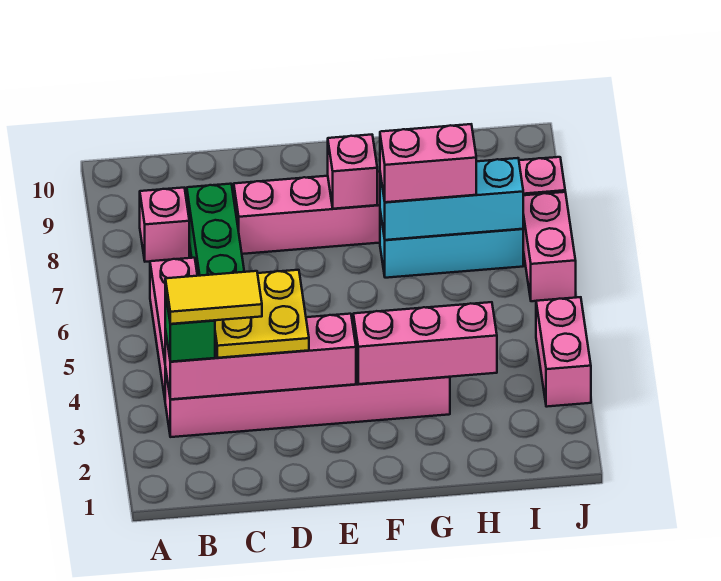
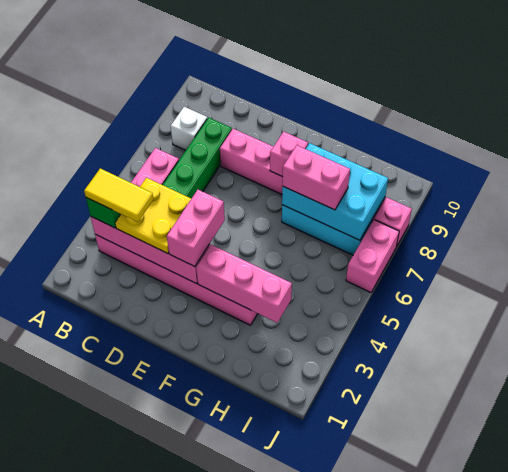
pink 1x1 brick [140,188,189,262] -> white 1x1 brick [171,107,207,150]
cyan 1x3 brick [380,158,523,240] -> cyan 2x3 brick [282,143,388,240]
pink 1x2 brick [536,297,591,407] -> pink 1x2 brick moved to [167,190,225,267]

